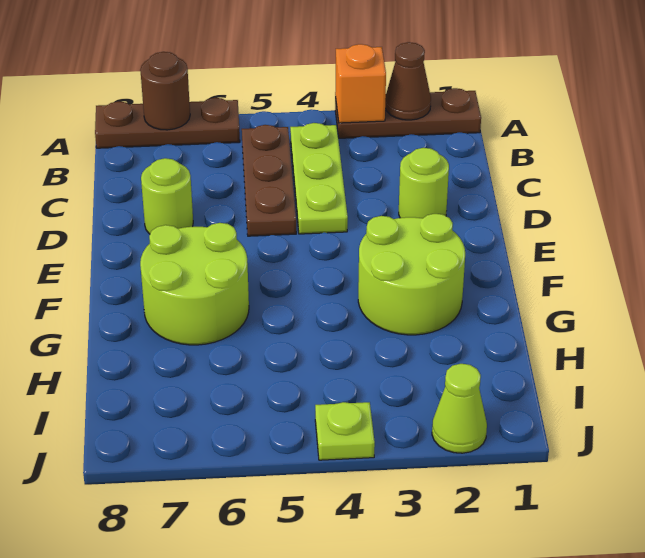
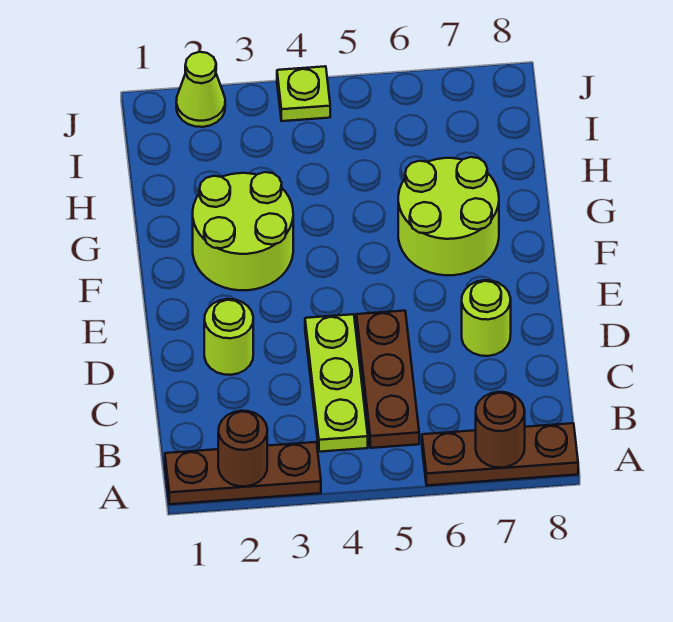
brown 1x1 cone [385,42,431,120] -> brown 1x1 round brick [218,411,267,486]
orange 1x1 brick [335,44,386,123] -> none

